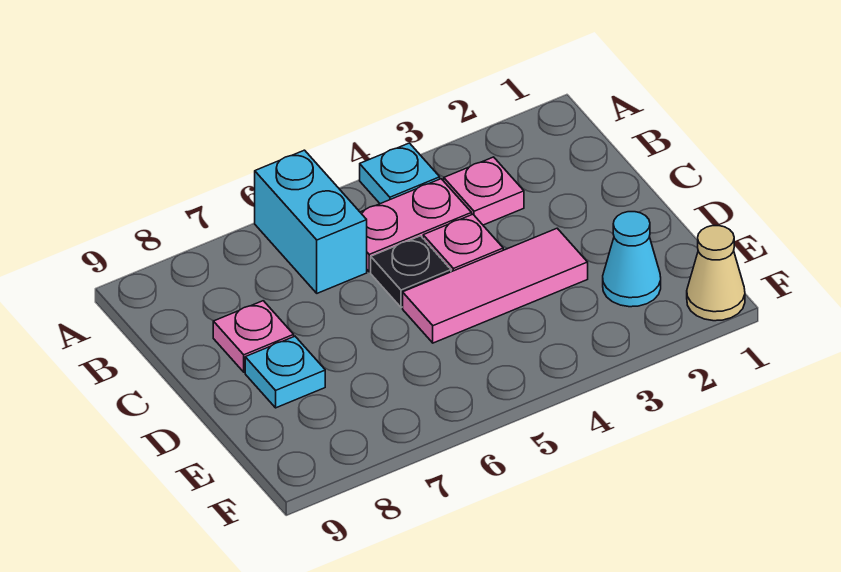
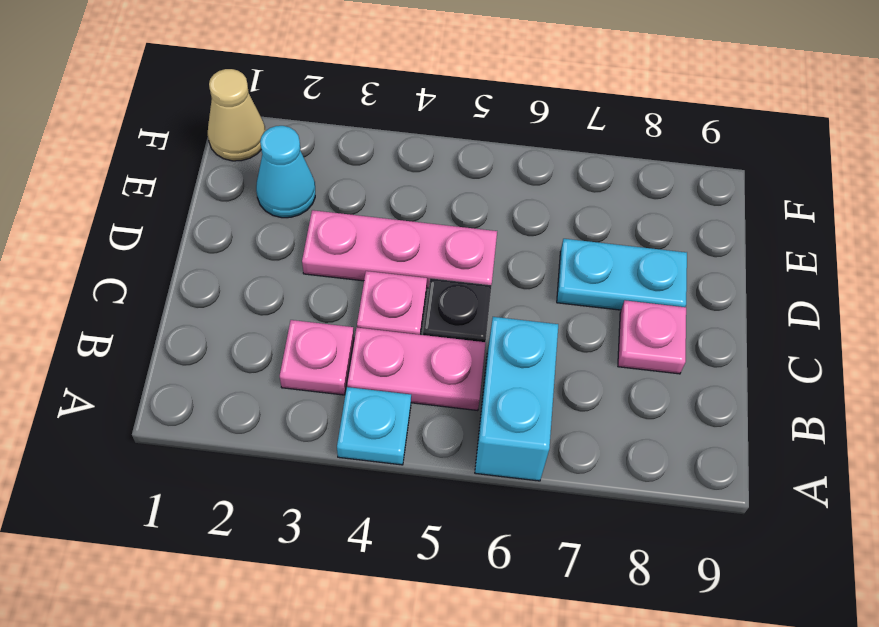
pink 1x3 tile [403,228,588,343] -> pink 1x3 plate [302,210,497,288]
cyan 1x1 plate [245,336,325,408] -> cyan 1x2 plate [557,239,687,310]

